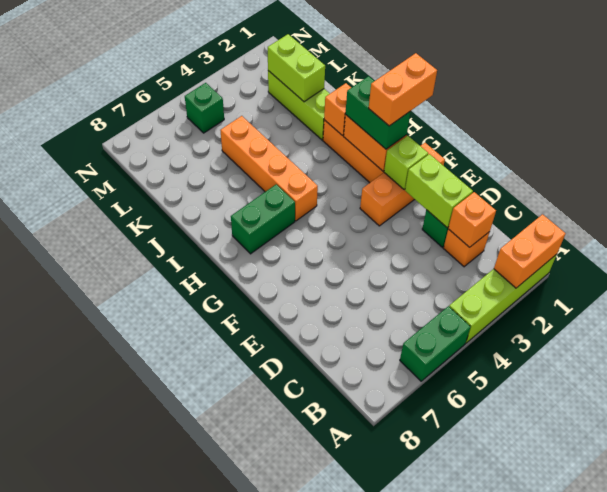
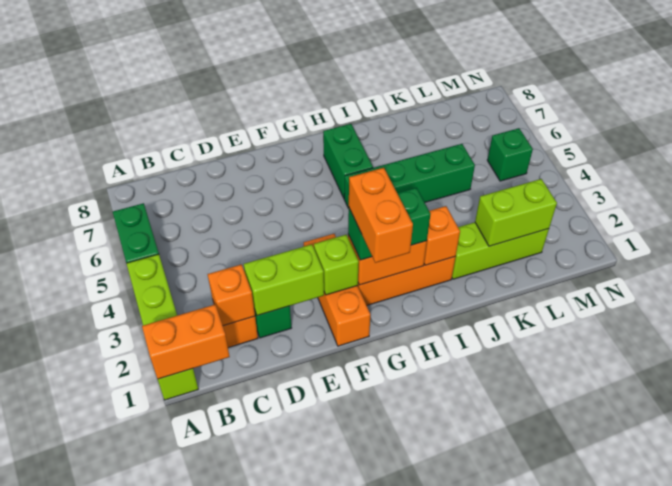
orange 1x2 brick [494,214,566,288] -> orange 1x2 brick turned to [142,305,230,379]
orange 1x4 brick [220,116,318,221] -> green 1x4 brick [344,144,475,208]

